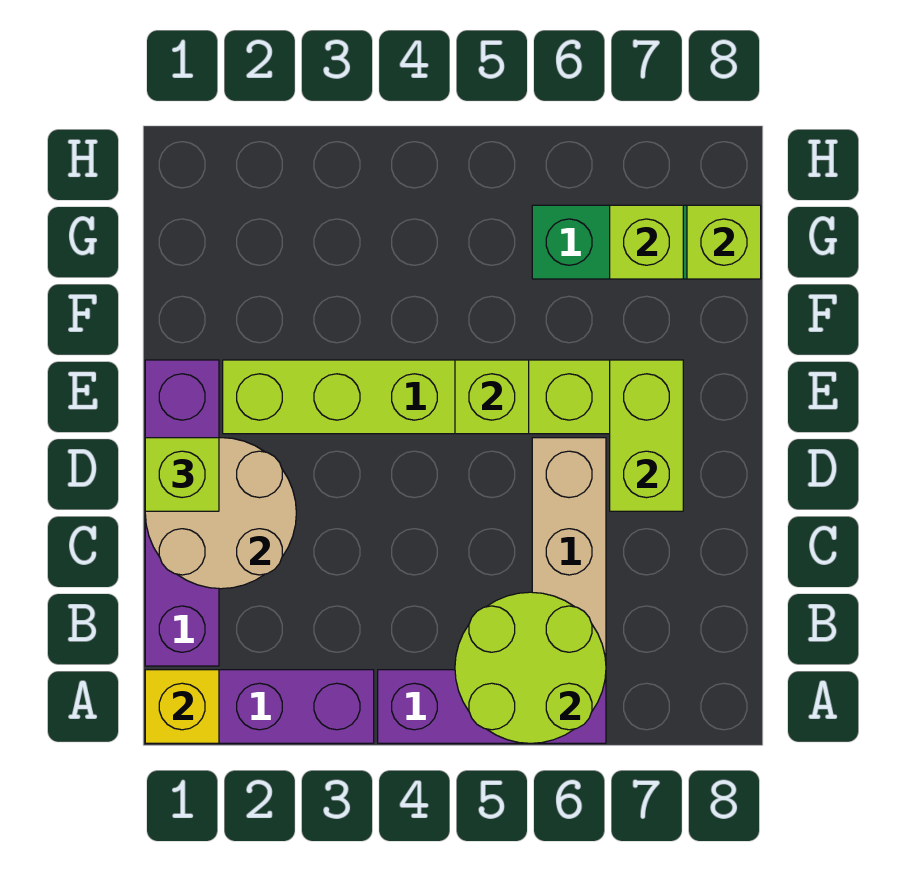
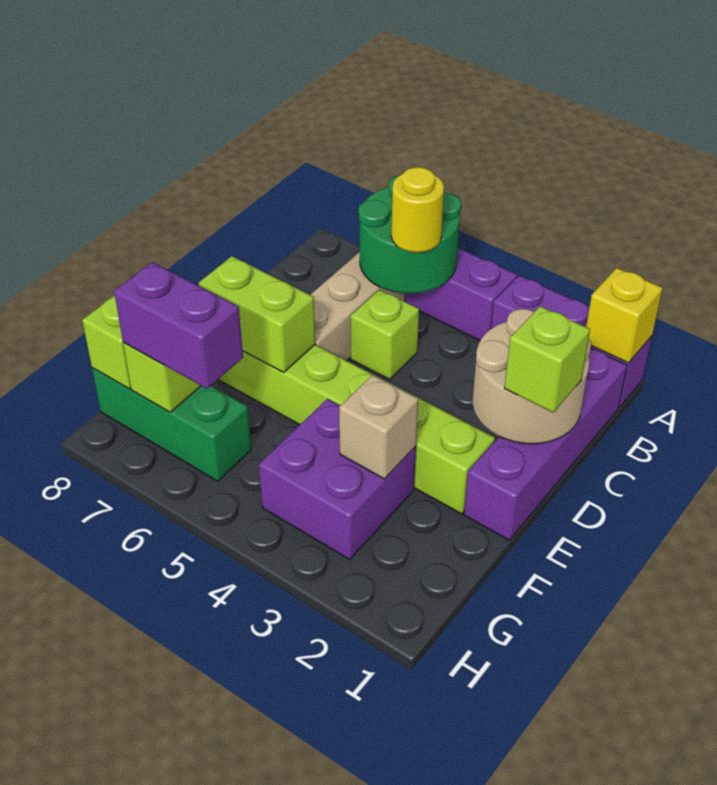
lime 2x2 round brick [455,592,606,743] -> green 2x2 round brick [359,176,461,294]
none -> yellow 1x1 round brick [391,167,444,253]
lime 1x2 brick [610,360,683,511] -> lime 1x2 brick turned to [199,256,315,373]
lime 1x1 brick [455,360,529,434] -> lime 1x1 brick moved to [351,290,419,379]
none -> purple 2x2 brick [259,399,416,559]
none -> tan 1x1 brick [339,375,418,479]
none -> purple 1x2 brick [114,262,243,389]

